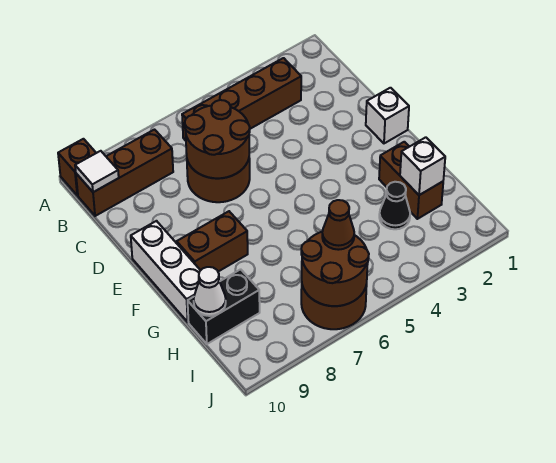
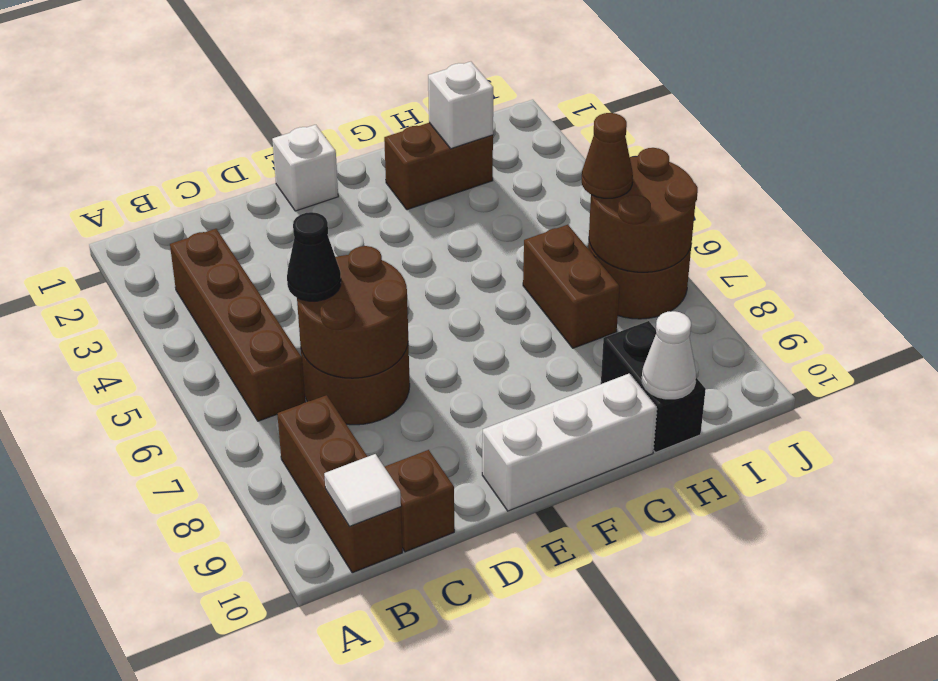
brown 1x1 brick [58,139,96,195] -> brown 1x1 brick moved to [385,450,454,552]
brown 1x2 brick [177,211,248,272] -> brown 1x2 brick moved to [523,225,620,348]
black 1x1 cone [379,182,410,229] -> black 1x1 cone moved to [287,212,341,301]

